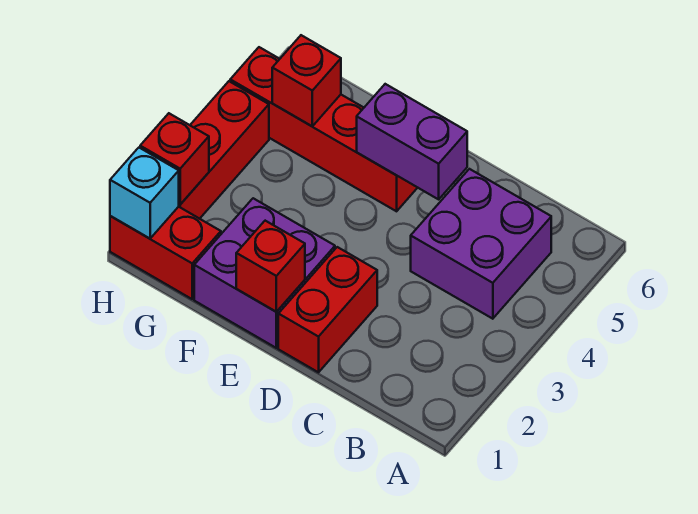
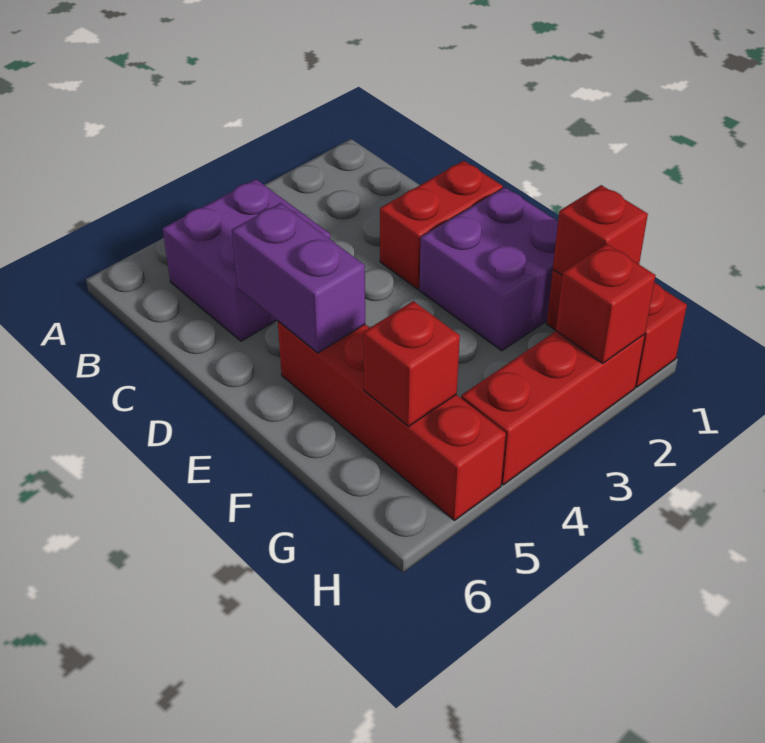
red 1x1 brick [236,221,305,312] -> red 1x1 brick moved to [553,185,648,275]
cyan 1x1 brick [110,148,179,239] -> none

